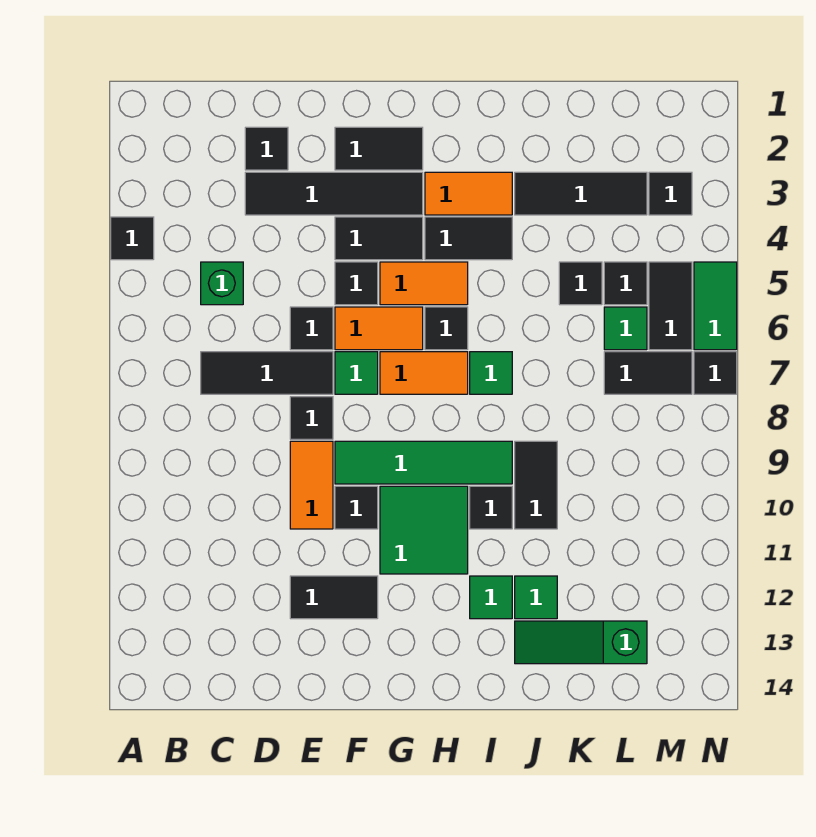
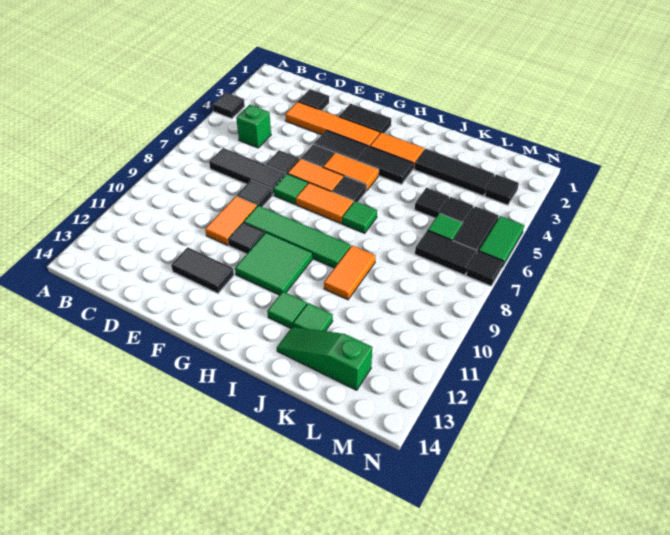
black 1x4 tile [245,172,423,215] -> orange 1x4 tile [285,102,380,147]
black 1x1 tile [470,486,512,529] -> none
black 1x2 tile [515,441,557,529] -> orange 1x2 tile [324,245,375,300]

